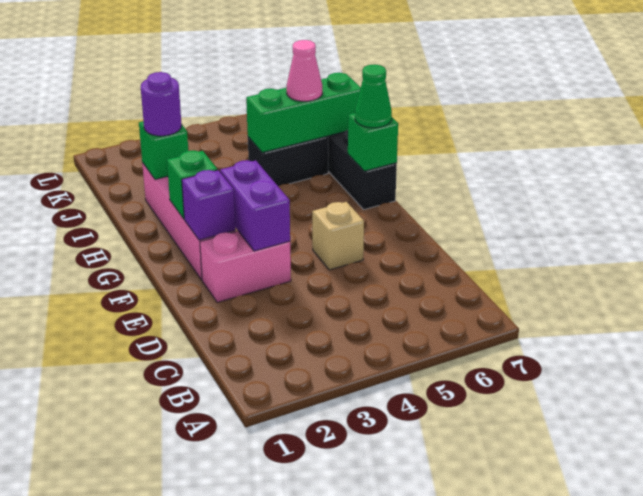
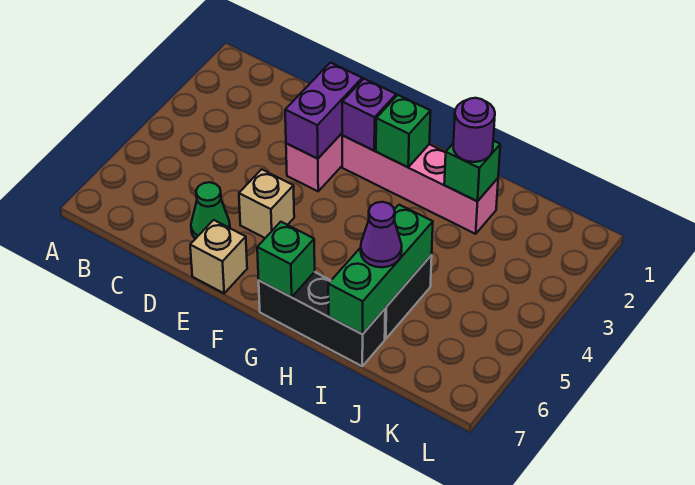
purple 1x2 brick [220,160,290,251] -> purple 1x2 brick turned to [285,63,362,159]
none -> tan 1x1 brick [190,220,247,293]
green 1x1 cone [355,64,392,128] -> green 1x1 cone moved to [191,182,230,239]
pink 1x1 cone [287,40,322,101] -> purple 1x1 cone [361,202,402,267]

